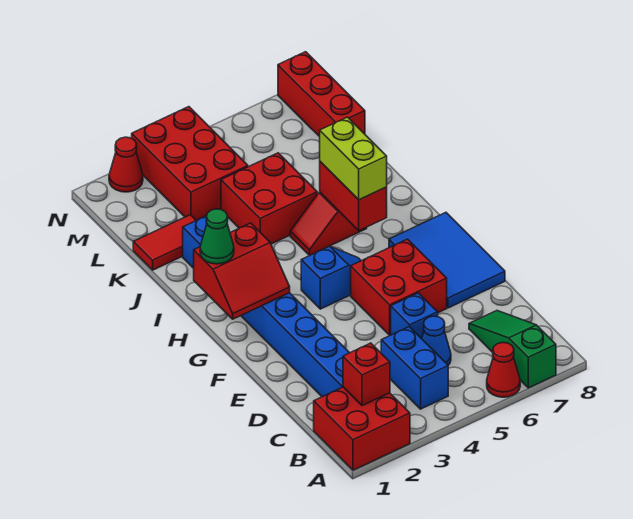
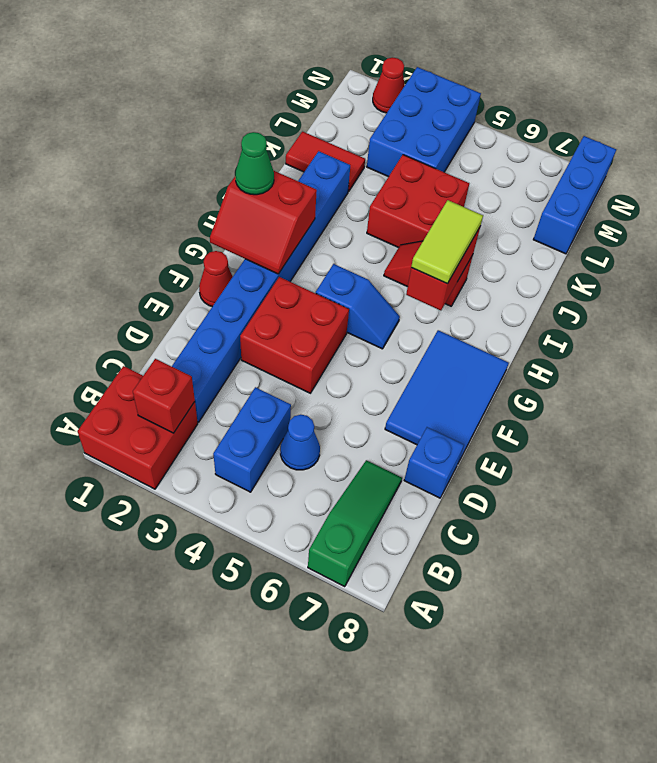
red 1x1 cone [487,342,520,397] -> red 1x1 cone moved to [199,251,233,307]
blue 1x1 brick [391,293,438,339] -> blue 1x1 brick moved to [404,427,464,498]
red 2x2 brick [351,239,447,335] -> red 2x2 brick moved to [240,277,349,393]
lime 1x2 brick [320,117,387,200] -> lime 1x2 tile [411,200,483,284]
red 2x3 brick [132,107,248,220] -> blue 2x3 brick [367,67,481,177]
red 1x3 brick [278,52,365,137] -> blue 1x3 brick [533,136,616,254]

